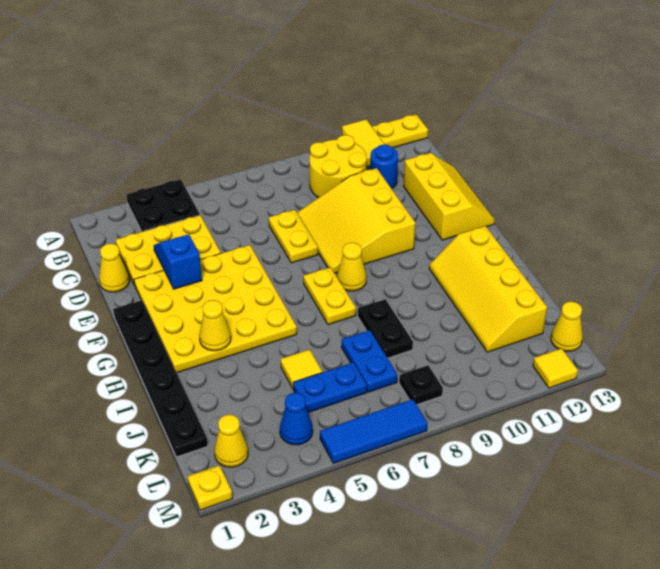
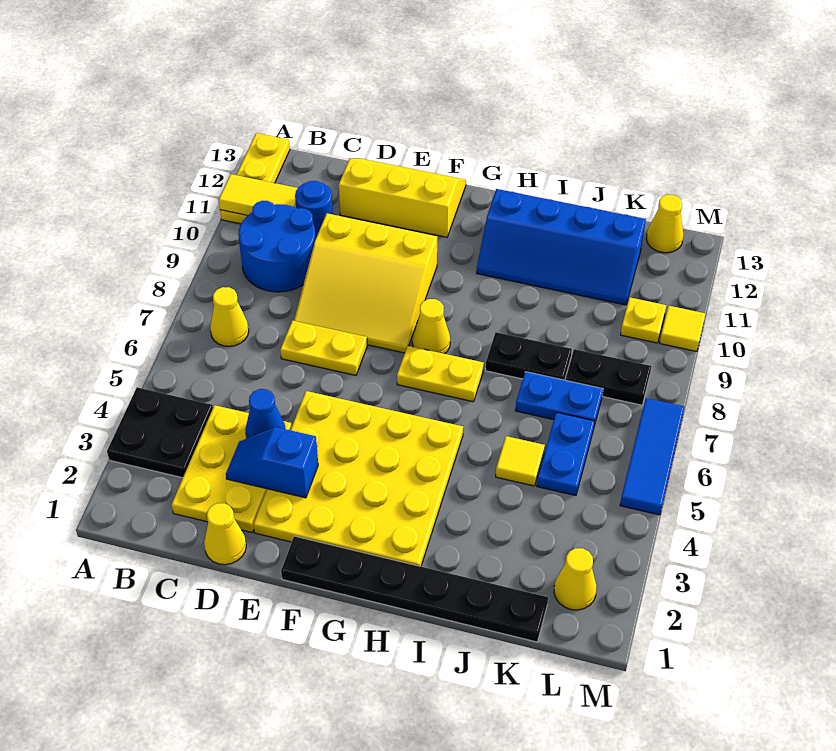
yellow 2x2 round brick [309,135,367,198] -> blue 2x2 round brick [238,201,316,292]
yellow 1x1 cone [199,300,231,351] -> yellow 1x1 cone moved to [210,287,249,346]
yellow 2x4 slope [429,226,547,352] -> blue 2x4 slope [477,189,646,305]
blue 1x1 cone [280,393,313,445] -> blue 1x1 cone moved to [245,389,285,438]
black 1x1 plate [399,365,443,405] -> black 1x2 plate [565,349,651,405]
yellow 1x1 plate [188,465,232,510] -> yellow 1x1 plate moved to [621,298,666,343]
yellow 1x1 tile [533,348,578,388] -> yellow 1x1 tile moved to [660,306,705,351]

